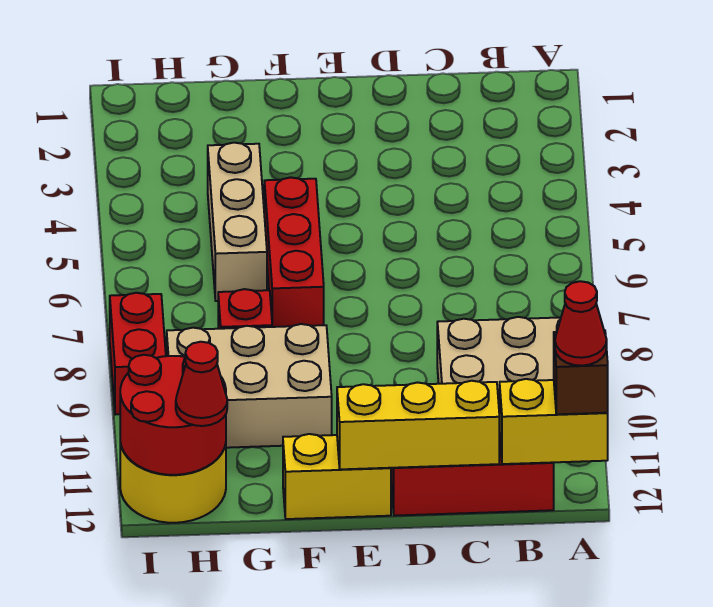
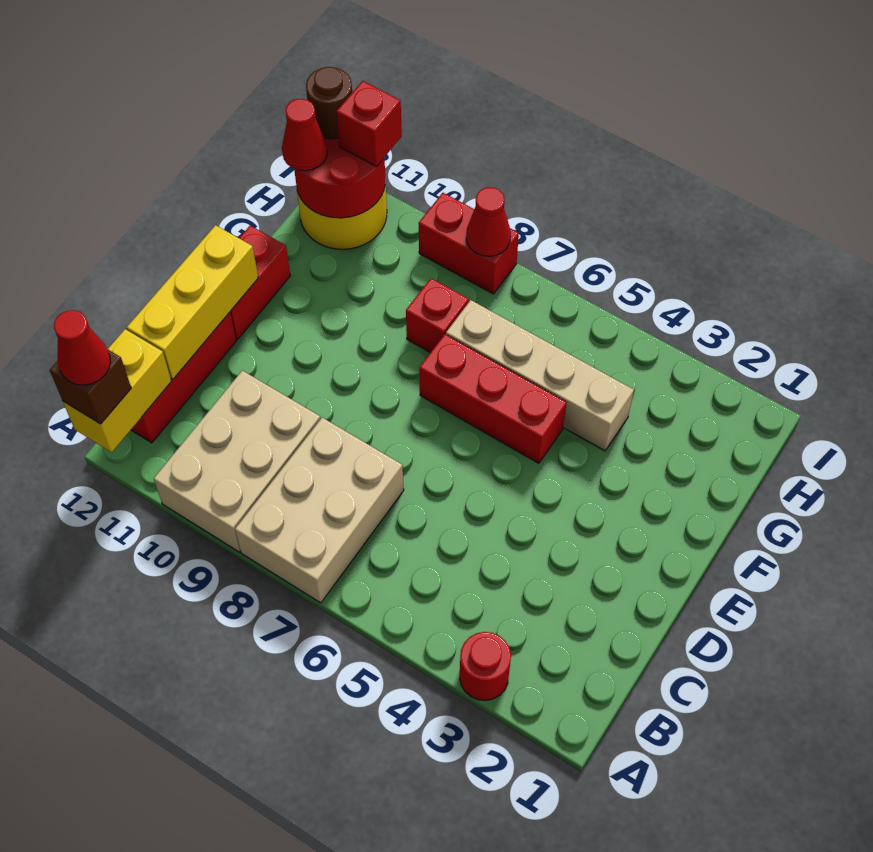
none -> red 1x1 round brick [460,632,511,701]
yellow 1x2 brick [283,434,391,519] -> red 1x2 brick [230,226,290,339]
tan 2x3 brick [167,324,332,448] -> tan 2x3 brick moved to [235,418,404,603]
tan 1x3 brick [208,143,267,301] -> tan 1x4 brick [446,300,634,451]
none -> red 1x1 cone [466,187,511,256]
none -> red 1x1 brick [336,81,402,166]
none -> brown 1x1 round brick [306,67,352,139]

